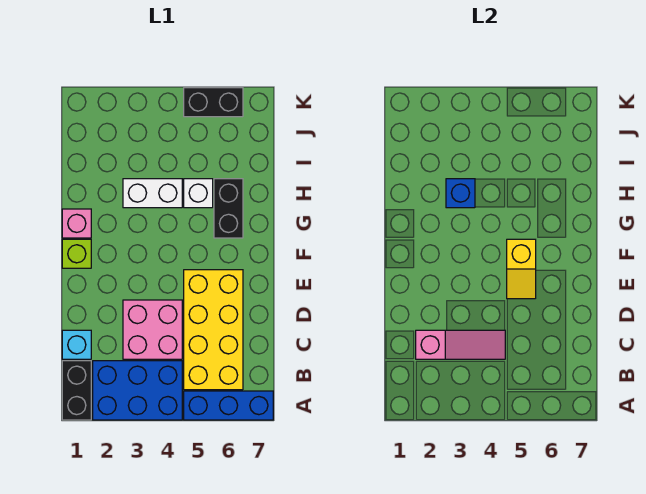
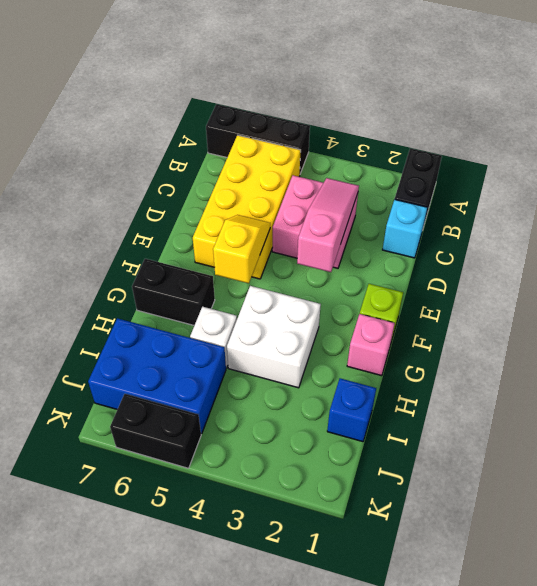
blue 2x3 brick [93,361,182,420] -> blue 2x3 brick moved to [88,318,226,434]
blue 1x3 brick [184,391,273,420] -> black 1x3 brick [206,104,310,174]
pink 1x3 slope [416,330,505,359] -> pink 1x3 slope turned to [297,178,359,272]
black 1x2 brick [214,179,243,238] -> black 1x2 brick turned to [132,259,215,325]
white 1x2 brick [123,179,182,208] -> white 2x2 brick [227,286,321,388]
blue 1x1 brick [446,179,475,208] -> blue 1x1 brick moved to [327,378,376,442]

